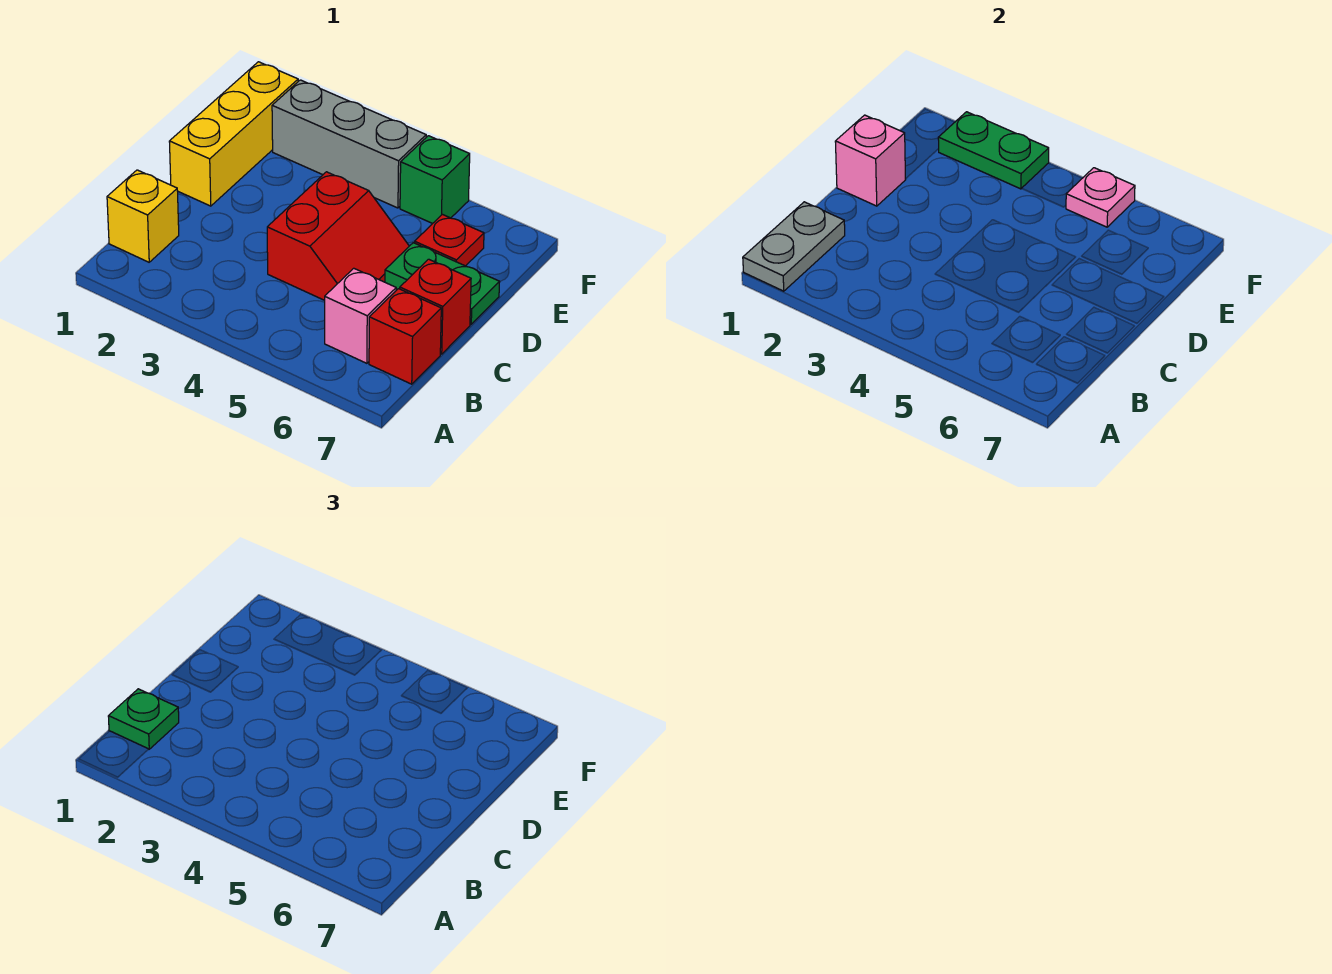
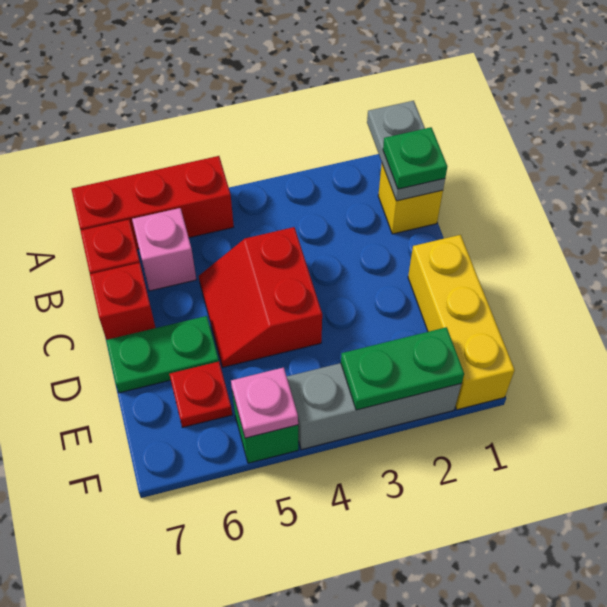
none -> red 1x3 brick [72,156,234,250]
pink 1x1 brick [835,115,906,206] -> none

